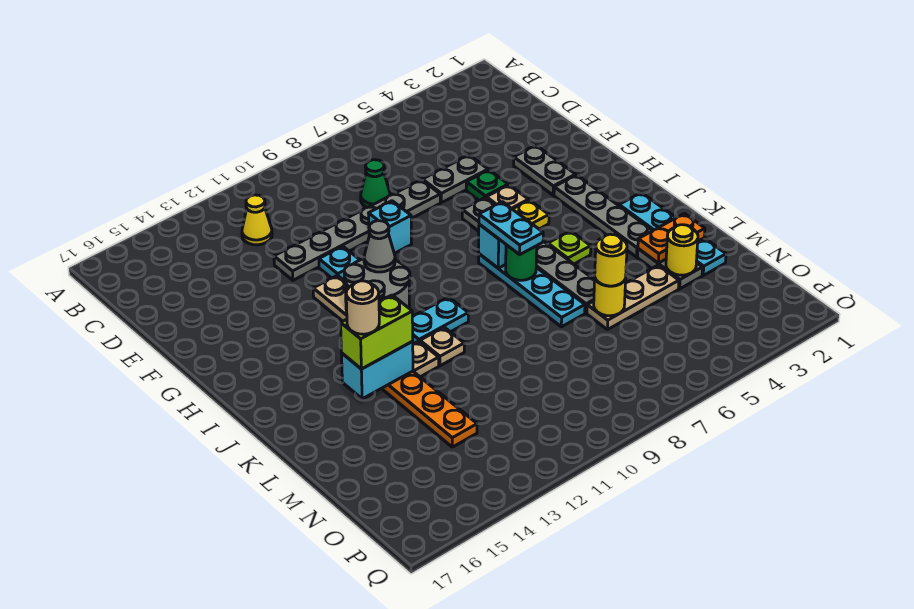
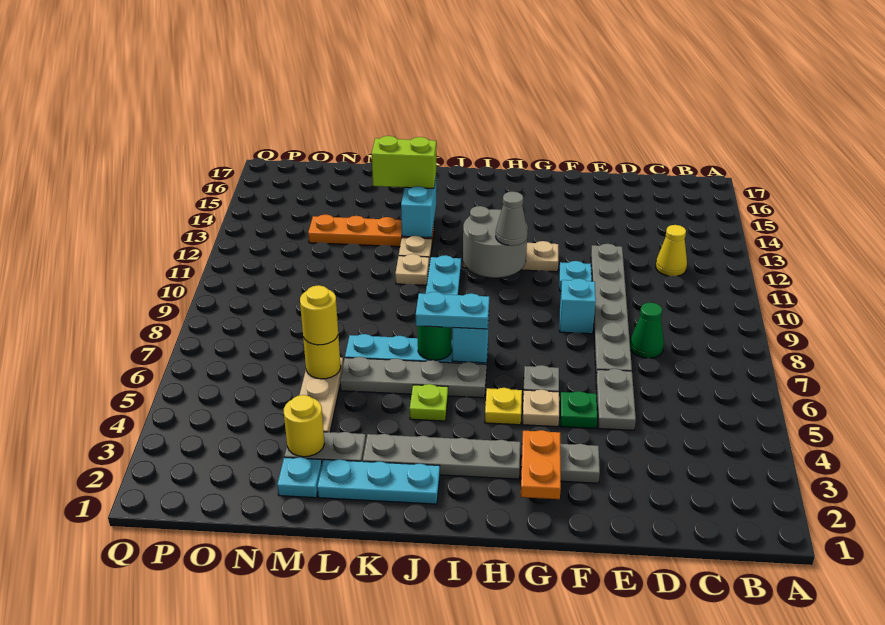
lime 1x2 brick [341,295,413,369] -> lime 1x2 brick turned to [372,136,436,188]
tan 1x1 round brick [346,281,379,334] -> none
orange 1x2 plate [638,213,705,263] -> orange 1x2 plate moved to [521,430,561,499]

